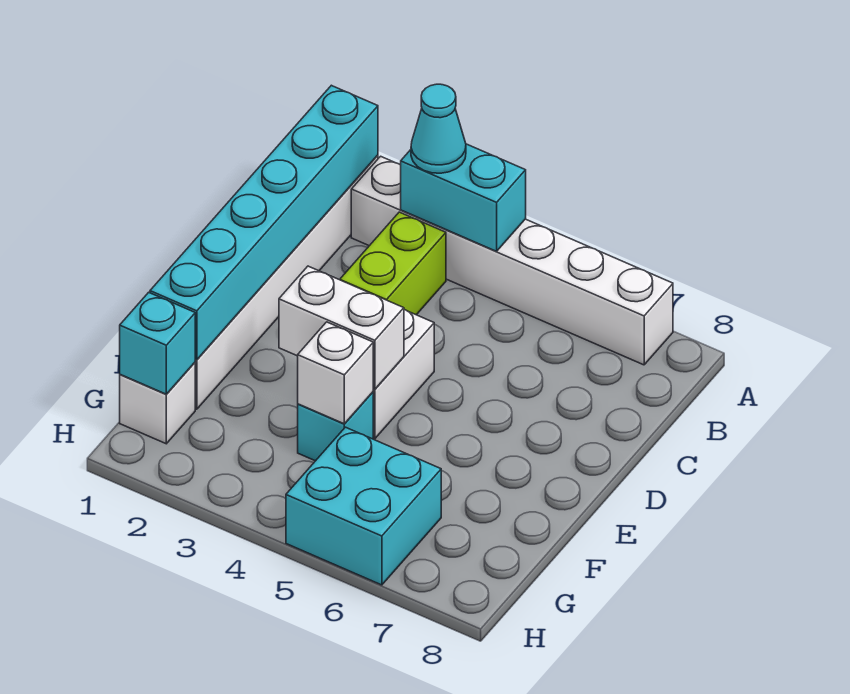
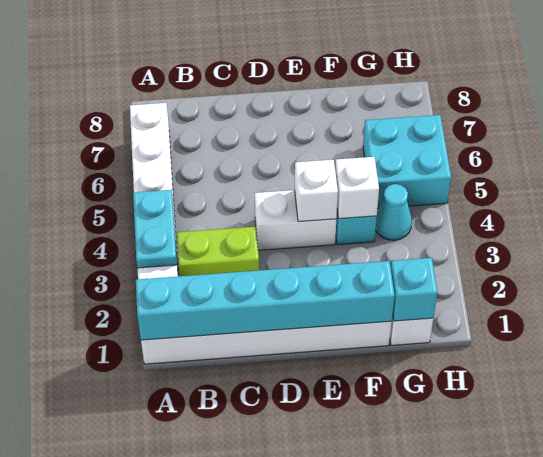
cyan 1x2 brick [401,144,526,251] -> cyan 1x2 plate [133,190,177,268]
cyan 1x1 cone [411,84,466,173] -> cyan 1x1 cone moved to [376,184,412,240]
white 1x2 brick [279,266,404,389] -> white 1x1 brick [295,160,338,222]

